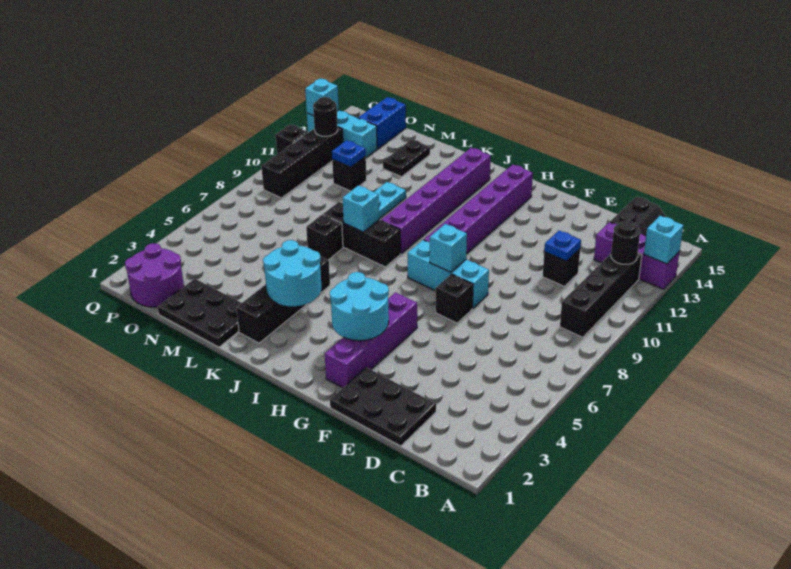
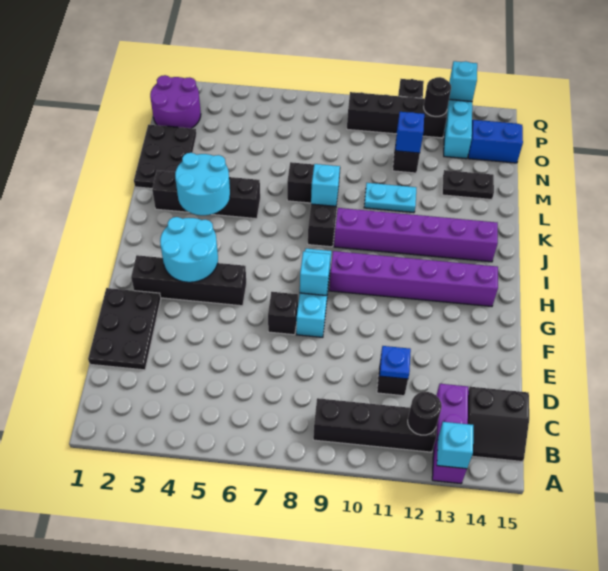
purple 1x4 brick [325,292,417,388] -> black 1x4 brick [131,255,246,306]
blue 1x1 plate [332,140,366,167] -> blue 1x1 brick [395,112,424,153]

